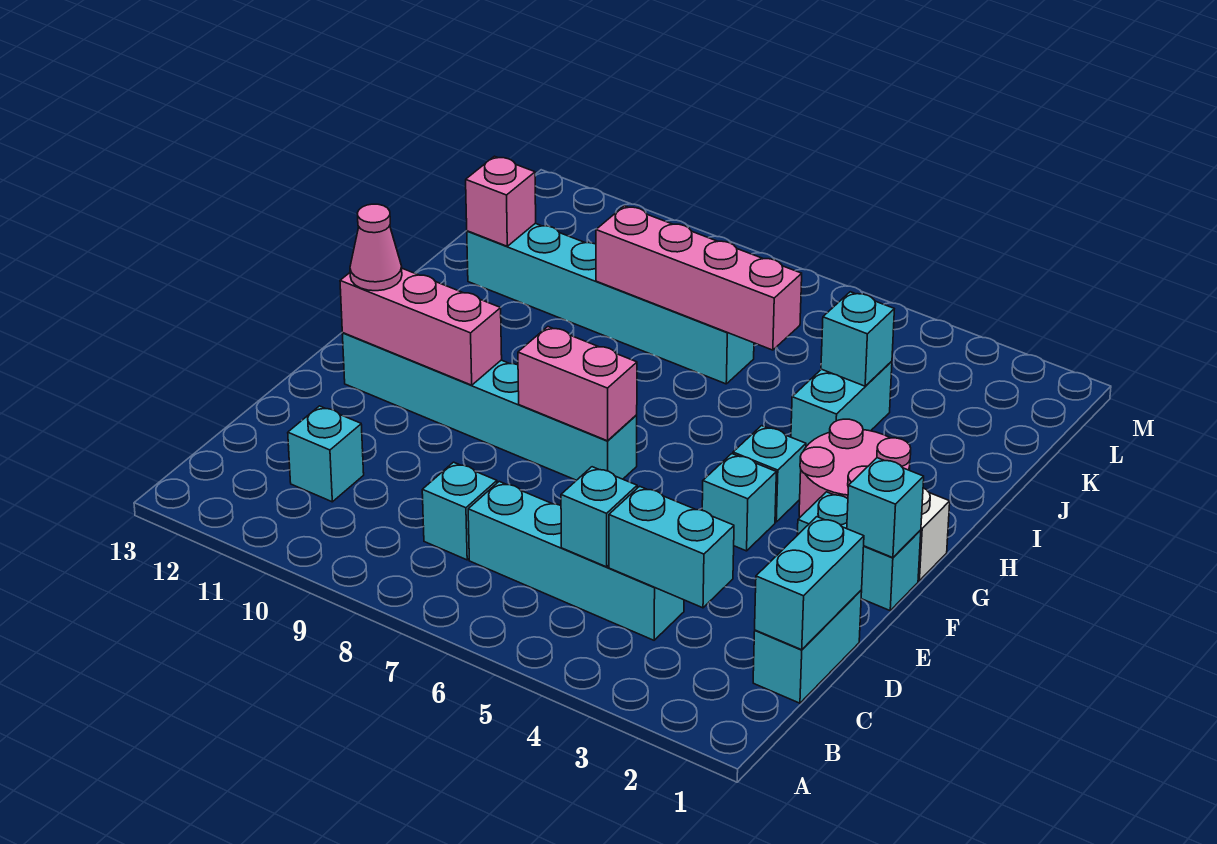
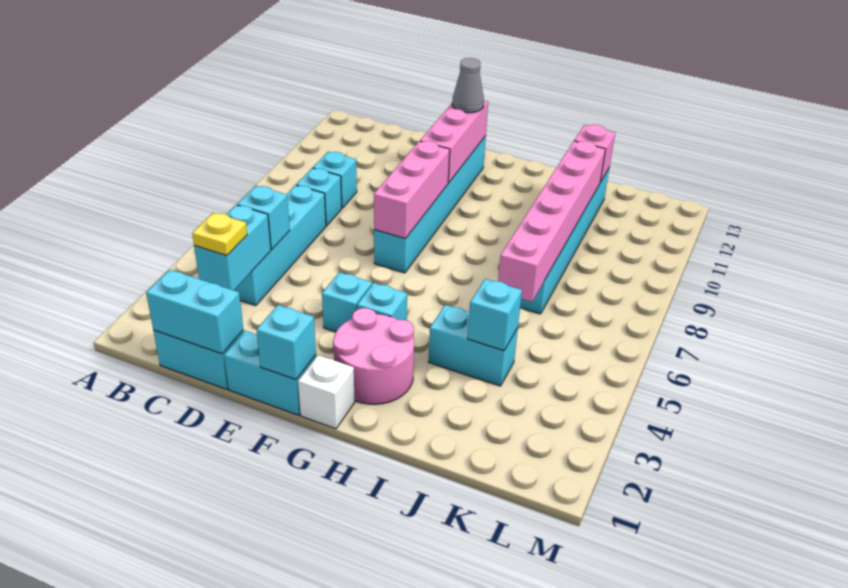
none -> yellow 1x1 plate [192,213,247,256]
cyan 1x1 brick [288,406,364,502] -> cyan 1x1 brick moved to [313,152,357,208]
cyan 1x2 brick [797,492,921,610] -> cyan 1x2 brick turned to [224,331,316,415]
pink 1x2 brick [518,327,637,441] -> pink 1x3 brick [374,141,450,239]
pink 1x1 cone [350,204,402,291] -> grey 1x1 cone [452,58,484,113]
pink 1x4 brick [596,206,802,350] -> pink 1x6 brick [498,141,606,302]

